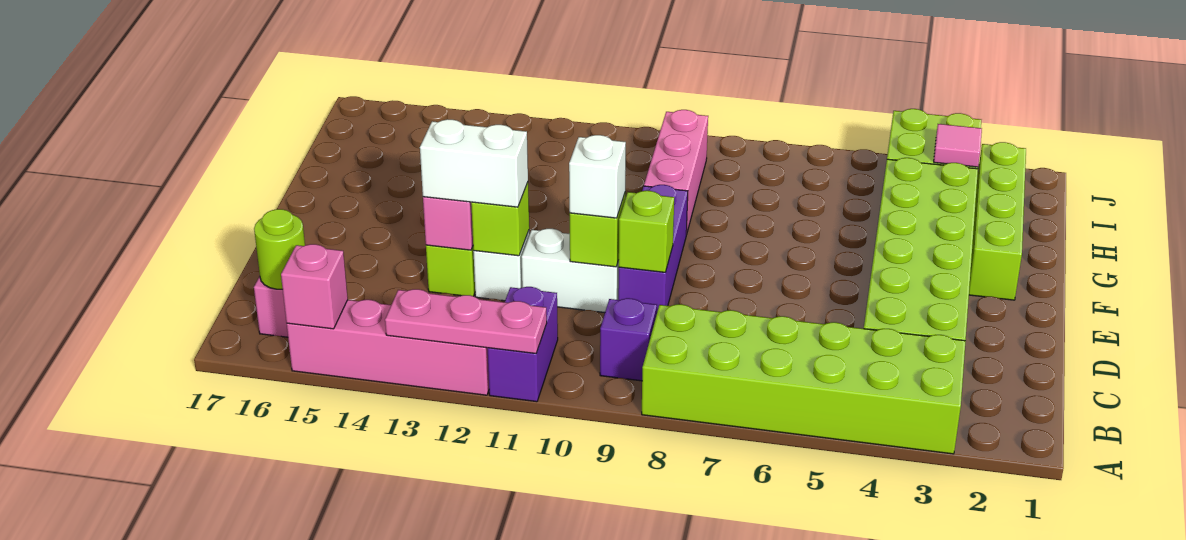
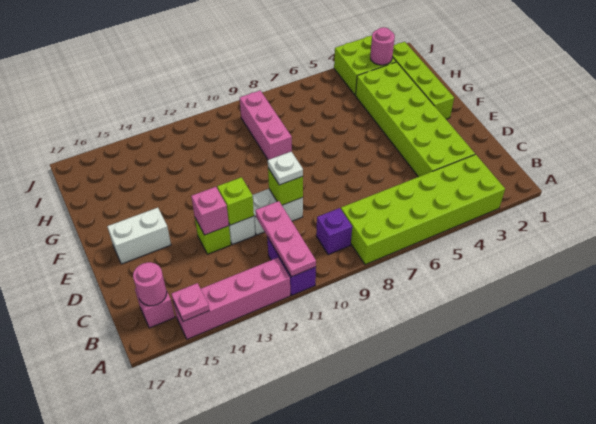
pink 1x3 plate [385,289,547,354] -> pink 1x3 plate turned to [255,201,316,277]
pink 1x1 brick [281,244,348,329] -> pink 1x1 plate [172,283,209,322]
lime 1x1 round brick [254,209,305,289] -> pink 1x1 round brick [133,262,167,306]
purple 1x3 brick [618,185,688,311] -> none
lime 1x1 brick [618,191,674,272] -> none
white 1x1 brick [569,135,626,218] -> white 1x1 plate [268,152,303,185]
white 1x2 brick [420,119,528,207] -> white 1x2 brick moved to [107,208,171,264]
pink 1x1 tile [934,124,982,167] -> pink 1x1 round brick [370,27,395,65]

